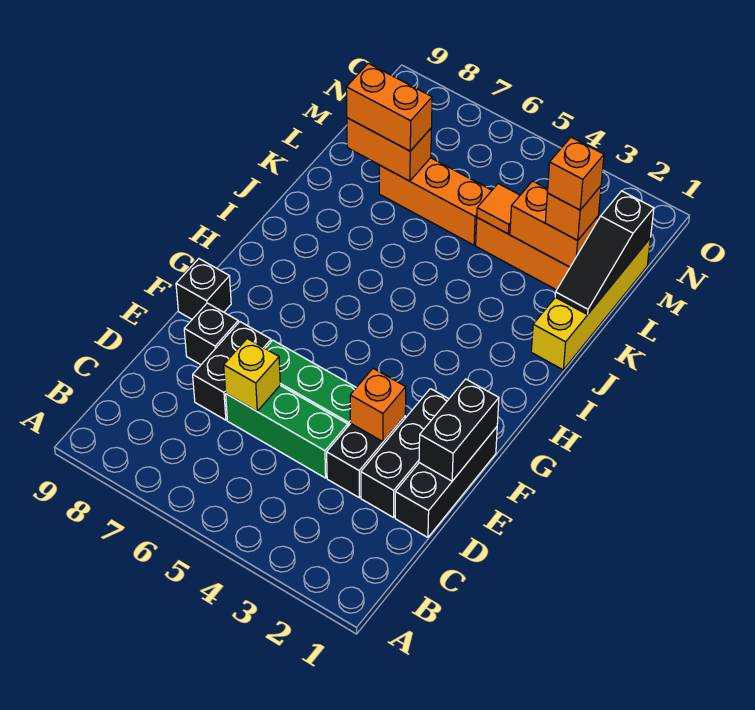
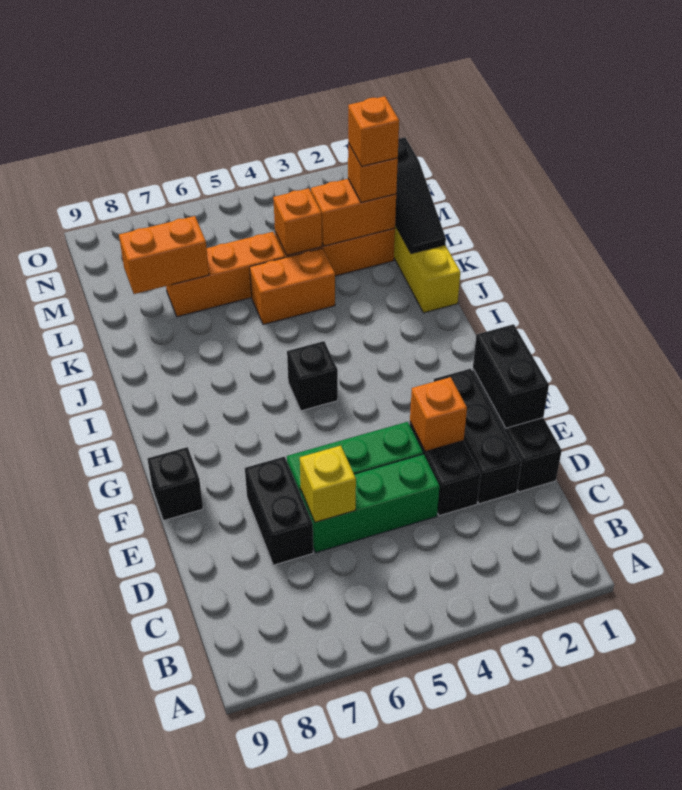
black 1x1 brick [184,303,238,365] -> black 1x1 brick moved to [287,341,338,411]
orange 1x1 tile [477,184,520,234] -> orange 1x1 brick [273,188,322,255]
orange 1x2 brick [346,63,432,151] -> orange 1x2 brick moved to [250,248,335,324]

